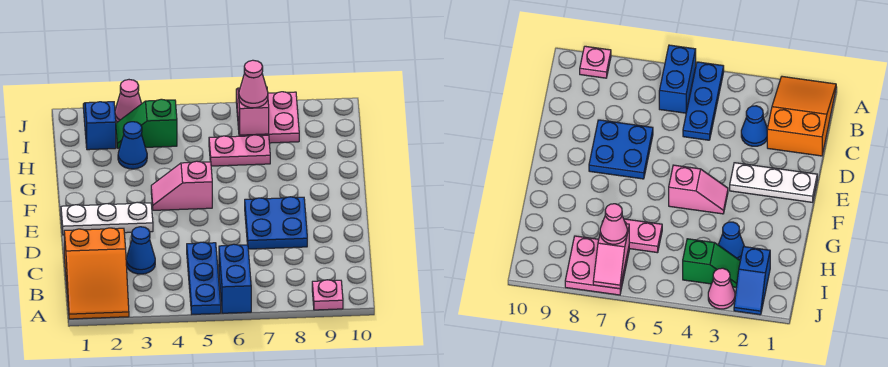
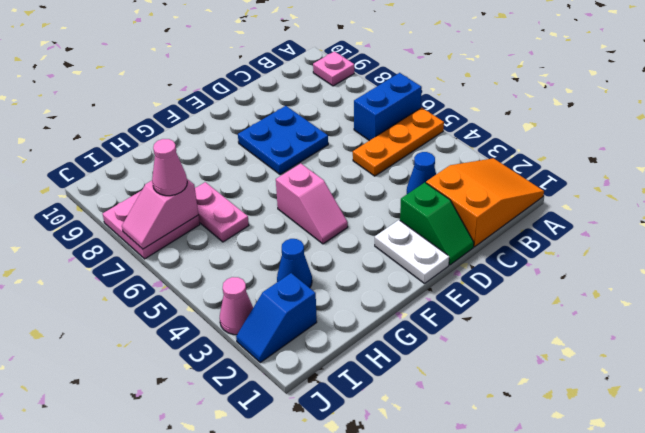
blue 1x3 plate [187,242,221,314] -> orange 1x3 plate [353,108,444,176]
white 1x3 plate [61,202,153,235] -> white 1x2 plate [375,220,449,283]
green 1x2 slope [116,99,177,148] -> green 1x2 slope moved to [400,182,474,265]

